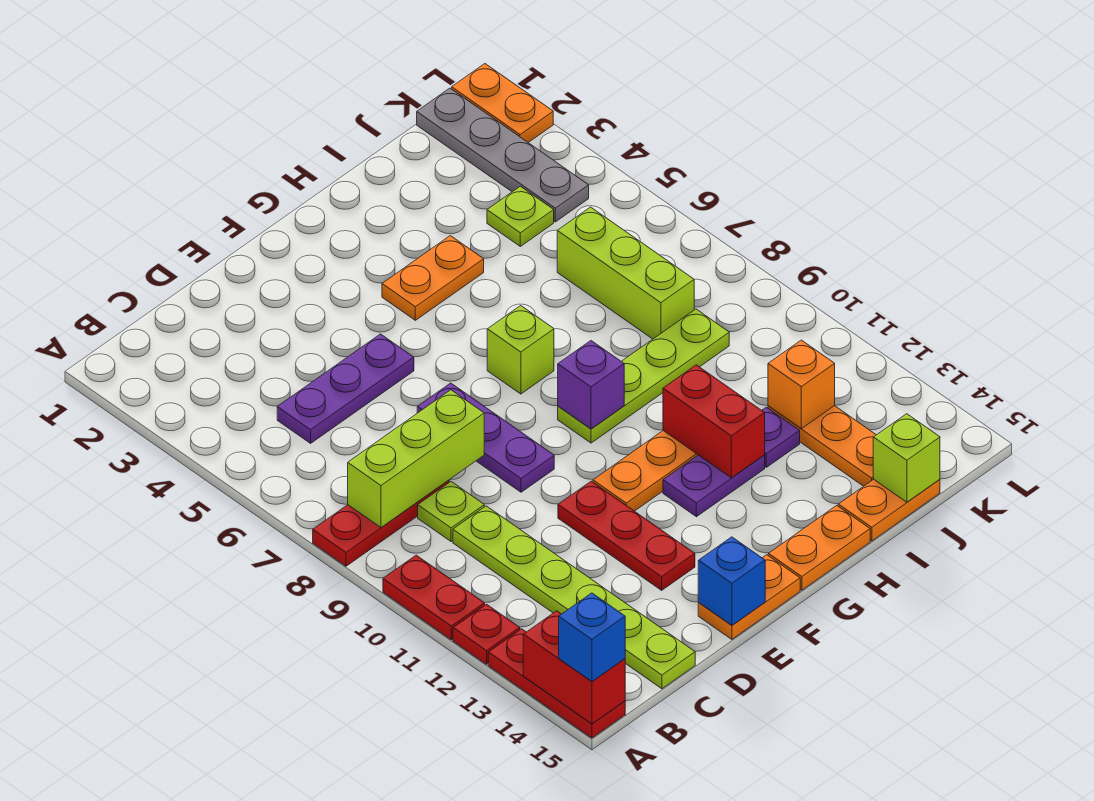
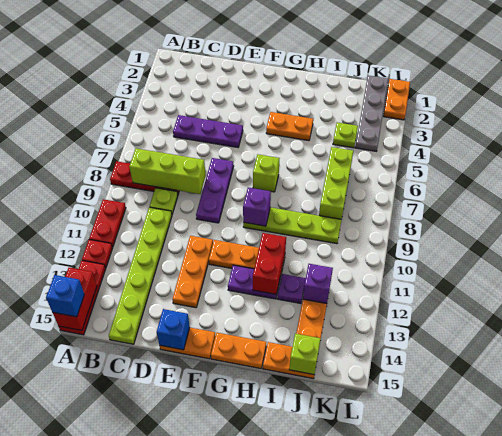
red 1x3 plate [558,481,695,590] -> orange 1x3 plate [172,236,213,308]
orange 1x1 brick [768,340,835,429] -> purple 1x1 brick [303,264,333,303]

